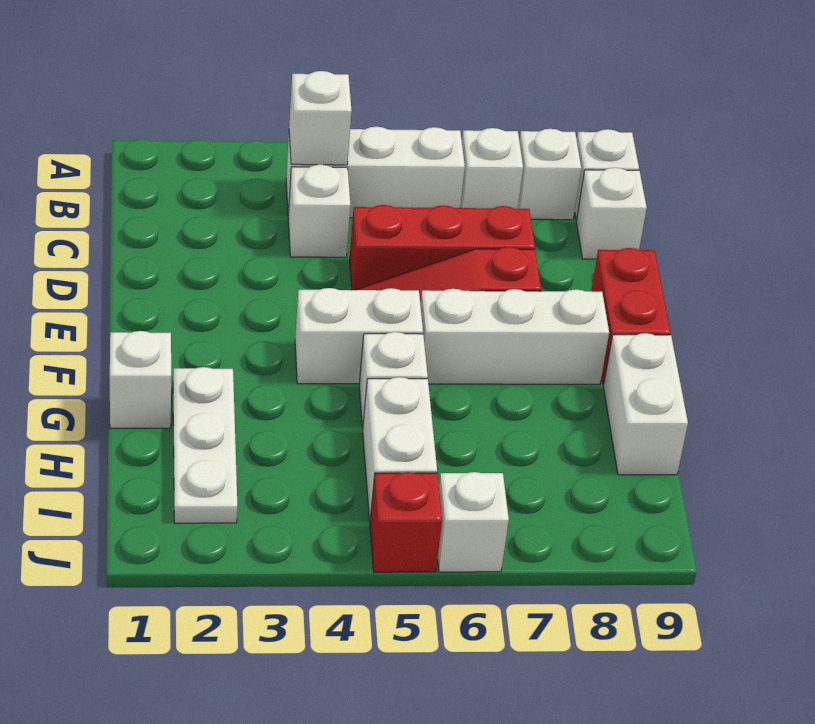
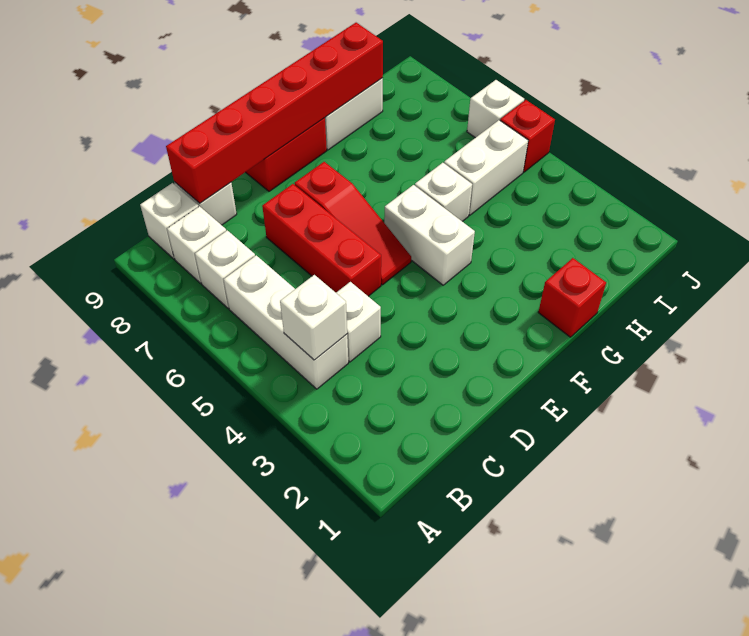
none -> red 1x6 brick [166,23,383,203]
white 1x3 brick [420,289,609,384] -> none
white 1x1 brick [110,331,171,428] -> red 1x1 brick [538,258,606,337]
white 1x3 plate [173,367,237,523] -> none

